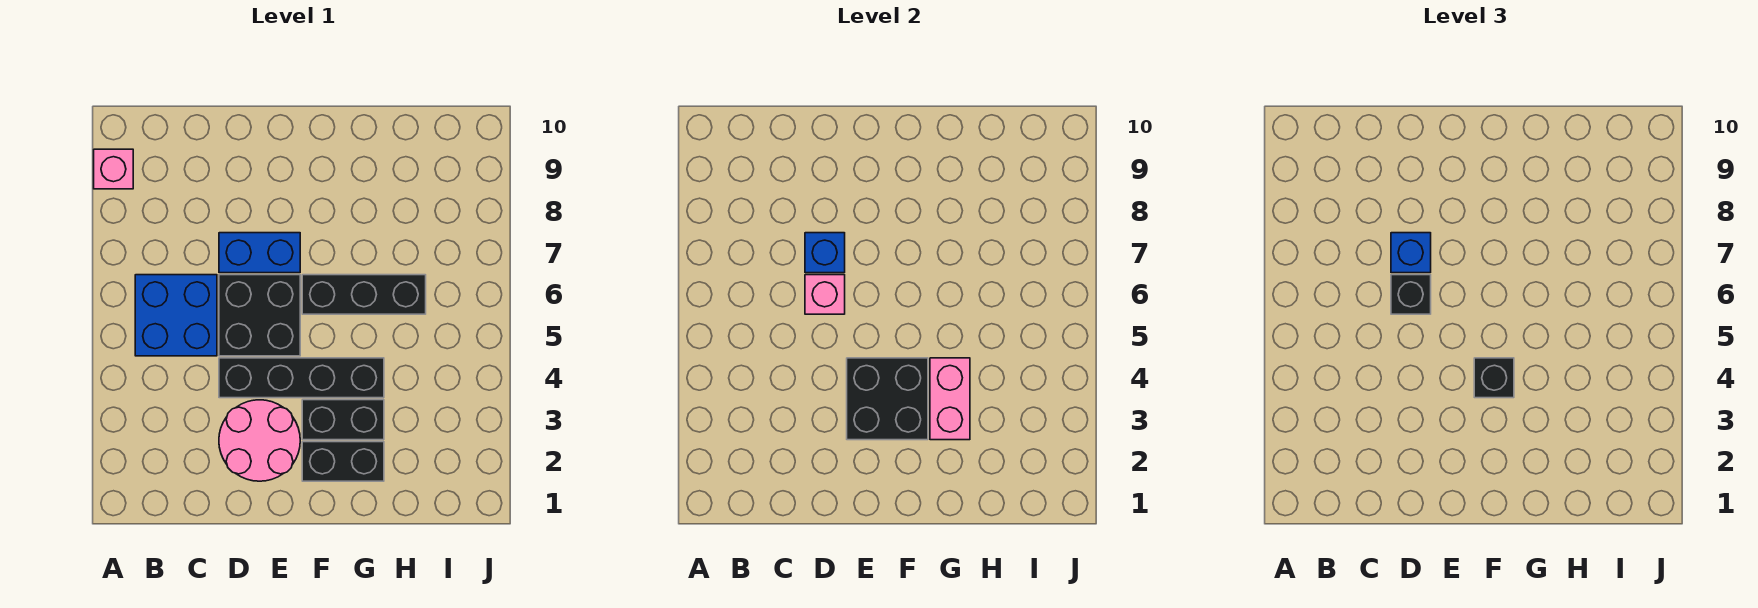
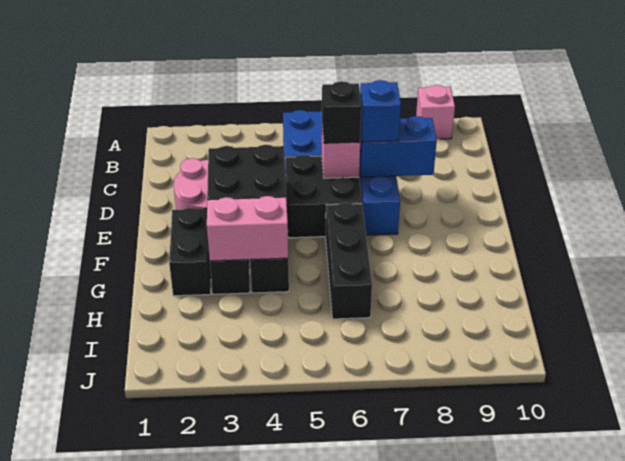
blue 1x1 brick [805,233,845,273] -> blue 1x2 brick [360,116,437,177]
black 1x1 brick [1474,358,1514,398] -> none

